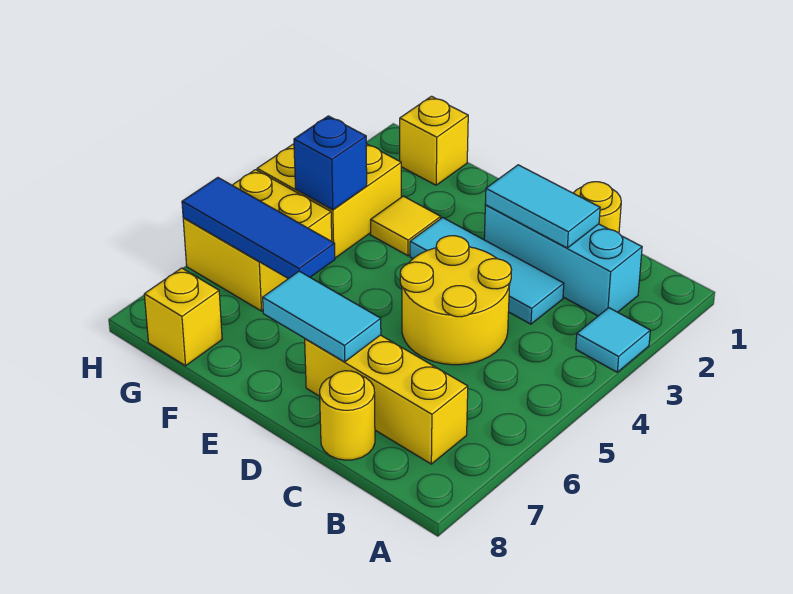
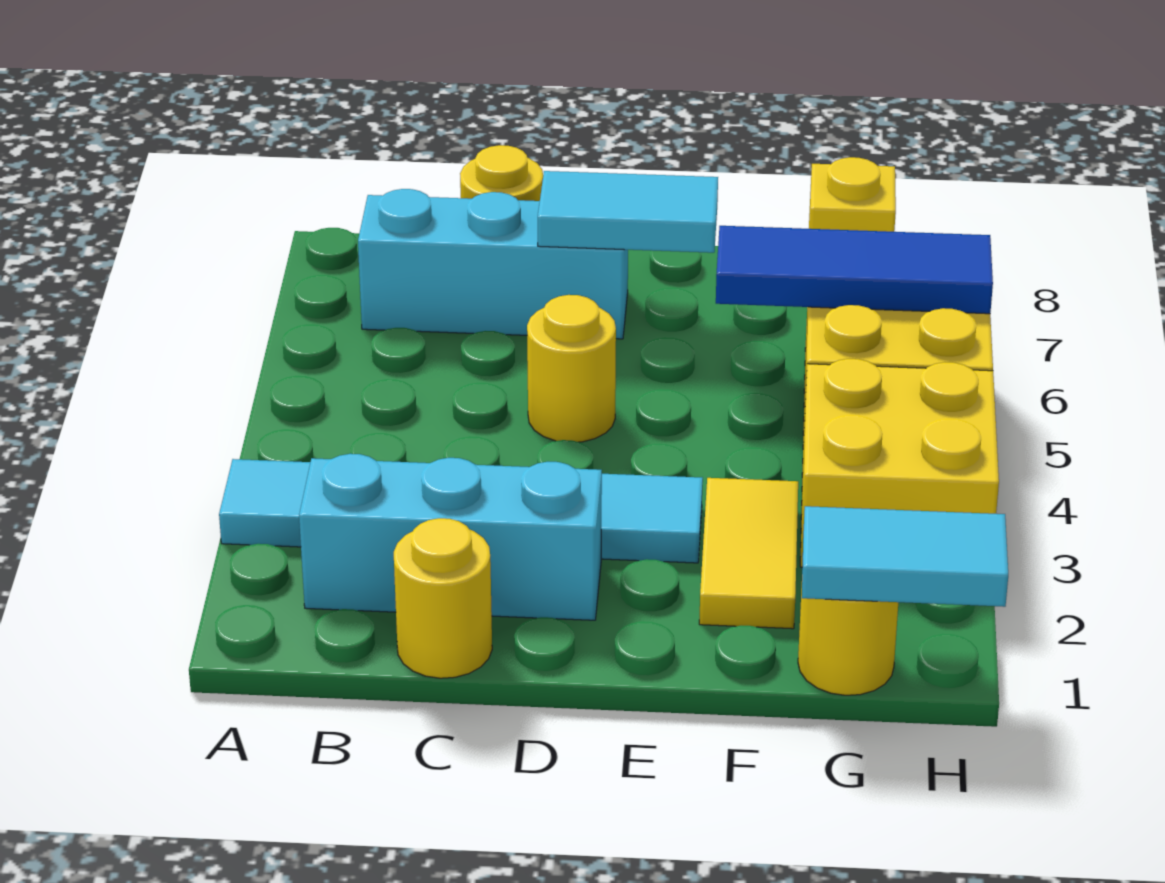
yellow 1x3 brick [305,335,468,464] -> cyan 1x3 brick [358,189,628,339]
cyan 1x2 tile [485,165,600,248] -> cyan 1x2 tile moved to [802,506,1008,607]
yellow 2x2 round brick [400,236,512,365] -> yellow 1x1 round brick [527,295,616,442]
yellow 1x1 tile [371,196,441,256] -> yellow 1x2 tile [699,478,798,629]
yellow 1x1 brick [400,96,468,185] -> yellow 1x1 round brick [798,588,898,695]
blue 1x1 brick [294,116,367,210] -> none

